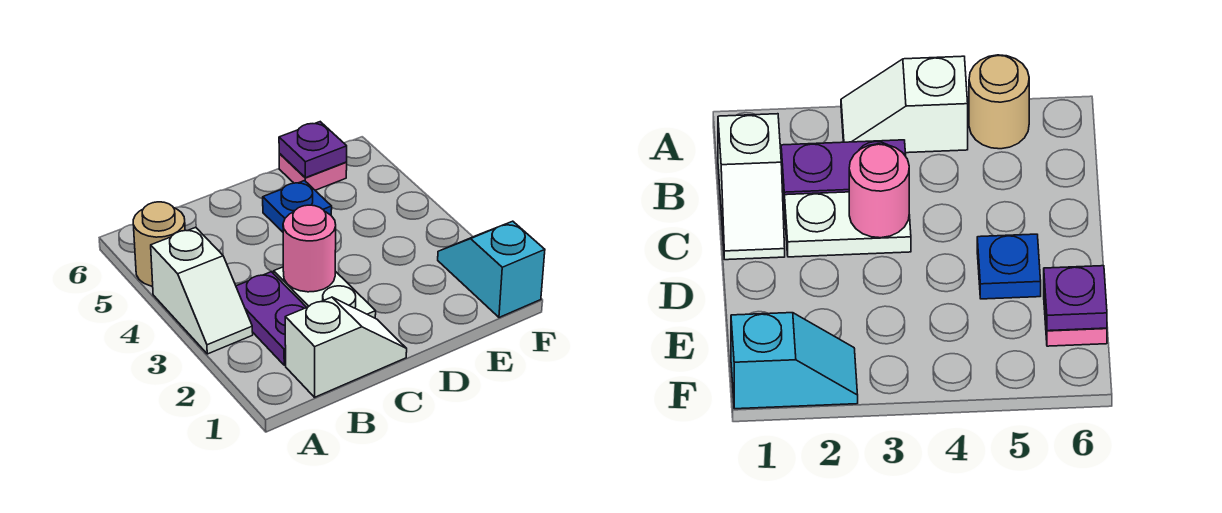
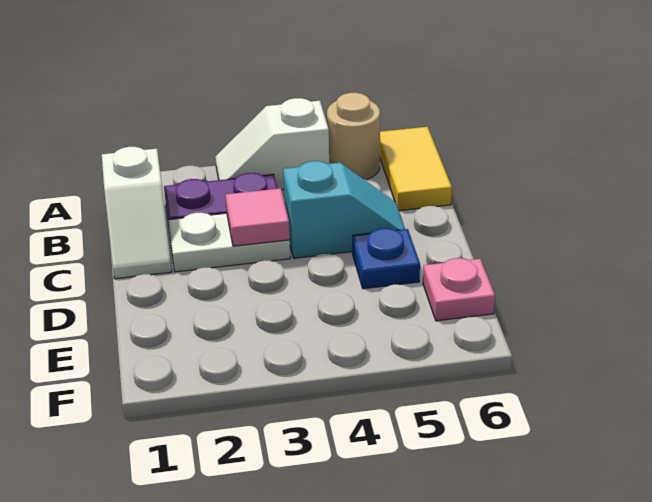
none -> yellow 1x2 tile [380,127,452,211]
pink 1x1 round brick [283,205,336,292] -> pink 1x1 tile [225,188,290,246]
purple 1x1 plate [279,122,347,178] -> none
cyan 1x2 slope [438,221,545,317] -> cyan 1x2 slope moved to [283,161,405,258]

